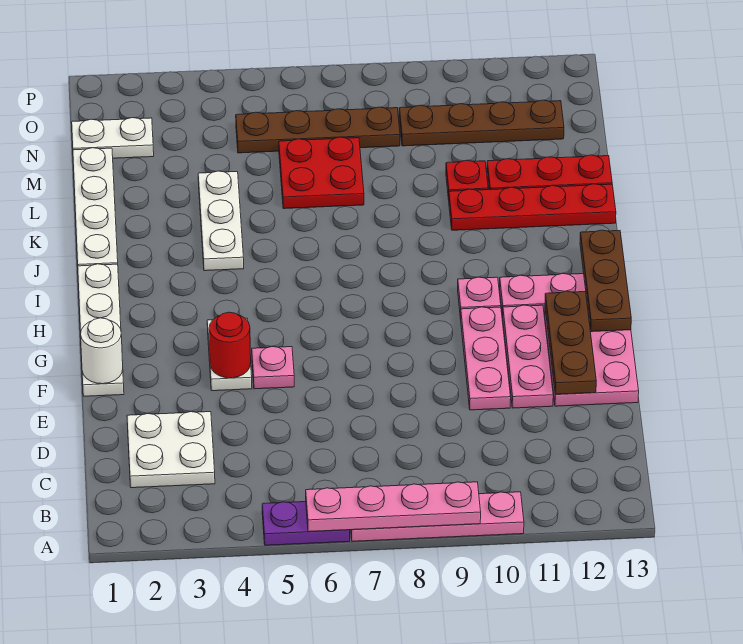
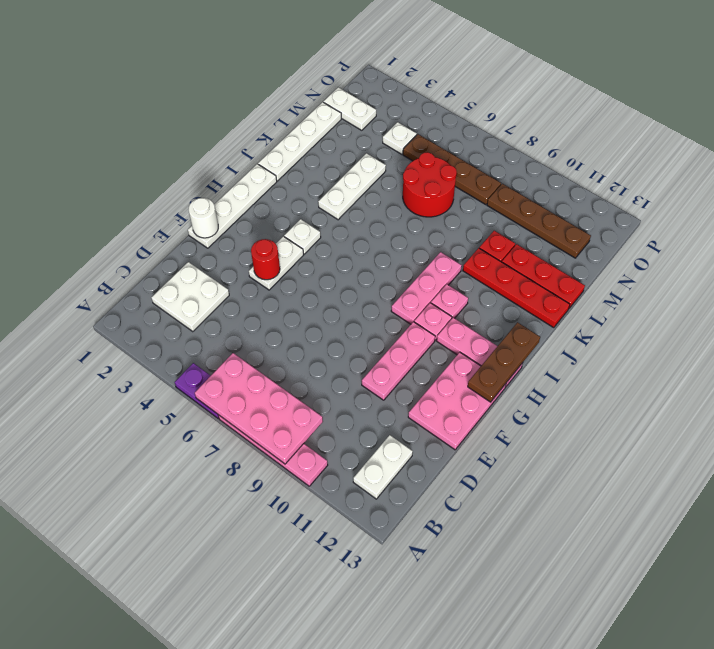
pink 1x4 plate [306,482,481,532] -> pink 2x4 plate [195,353,323,464]
none -> white 1x2 plate [353,435,413,499]
pink 1x3 plate [503,305,553,408] -> pink 1x3 plate moved to [391,252,462,324]
brown 1x3 plate [545,291,596,394] -> none
pink 1x1 plate [252,347,294,389] -> pink 1x1 plate moved to [431,284,468,318]
none -> white 1x1 plate [284,219,321,254]
red 2x2 plate [279,137,364,209] -> red 2x2 round brick [403,152,457,217]
none -> white 1x1 plate [383,122,417,154]

